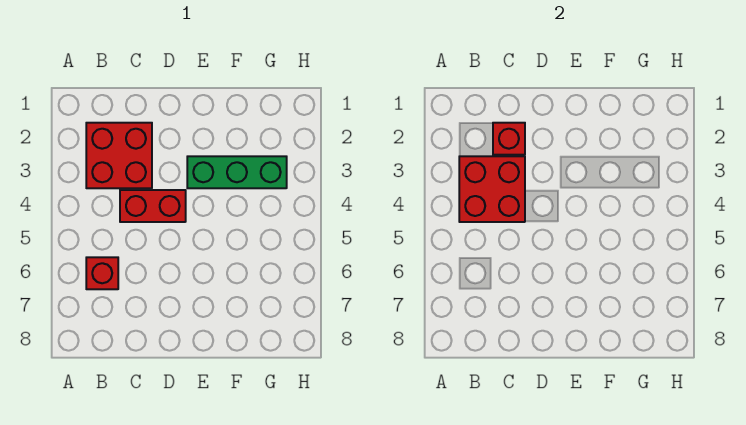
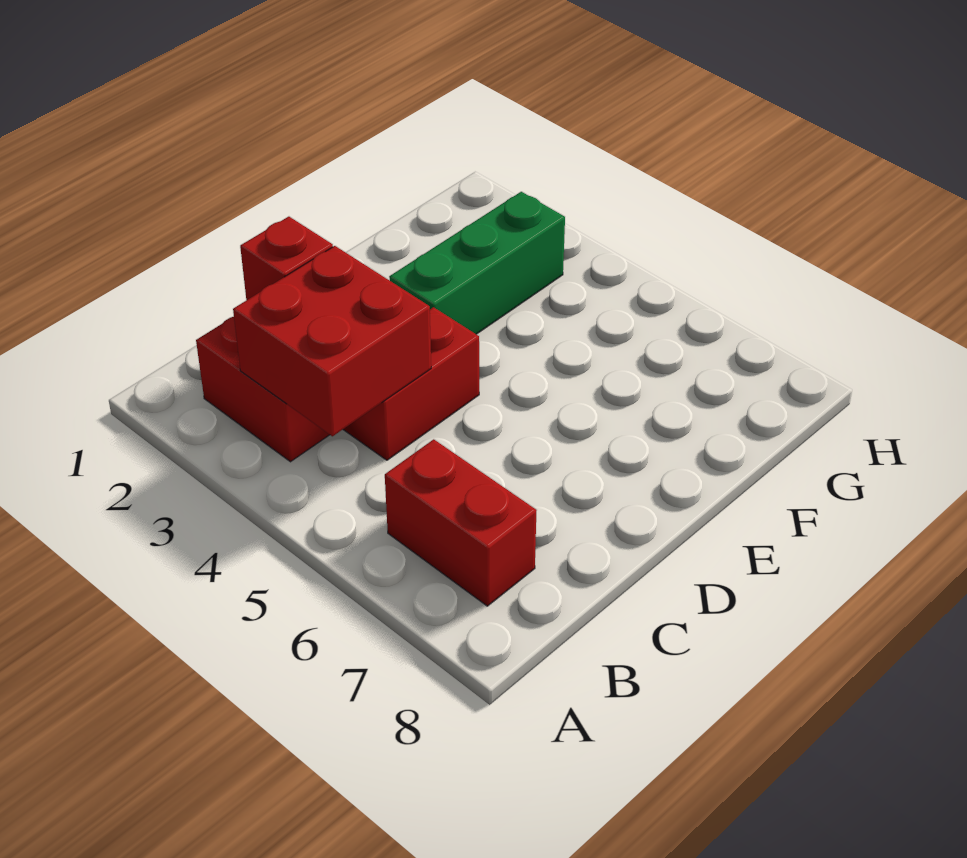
red 1x1 brick [86,257,118,289] -> red 1x2 brick [385,439,537,606]

